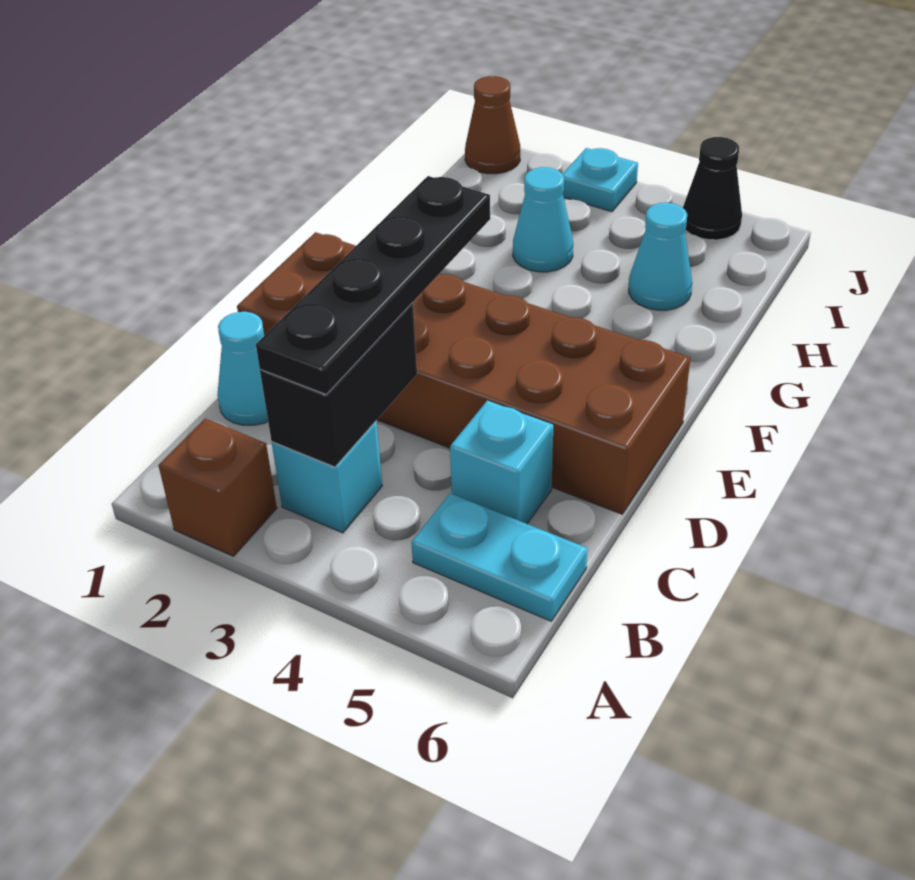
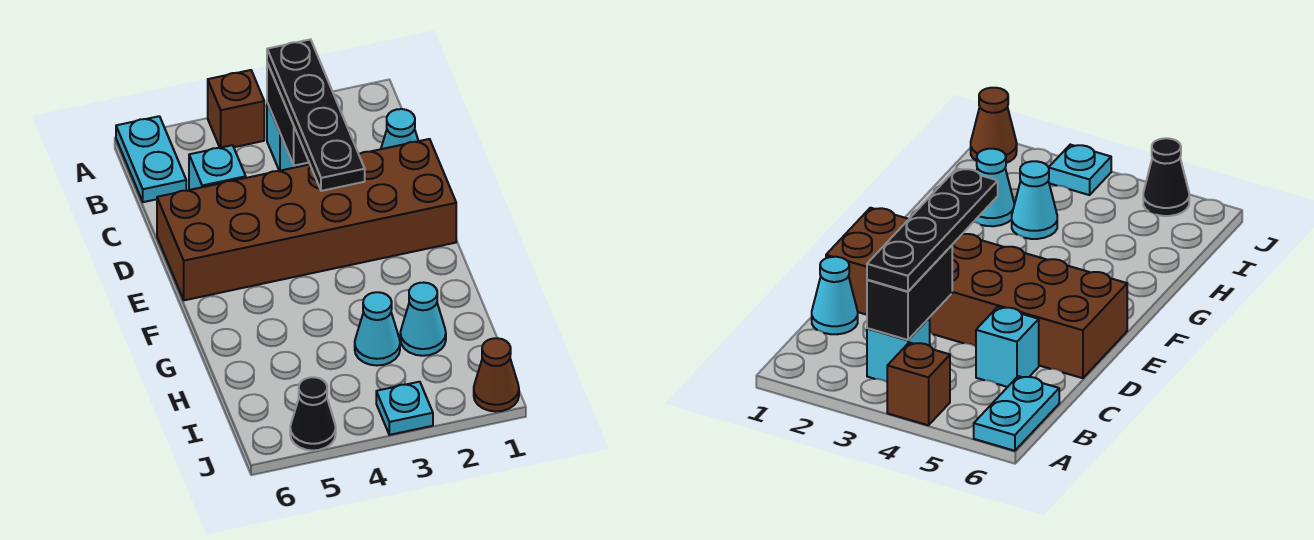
brown 1x1 brick [158,419,277,556] -> brown 1x1 brick moved to [208,70,264,148]
cyan 1x2 plate [411,493,588,621] -> cyan 1x2 plate turned to [116,116,186,202]
cyan 1x1 cone [629,203,692,310] -> cyan 1x1 cone moved to [400,283,446,356]

